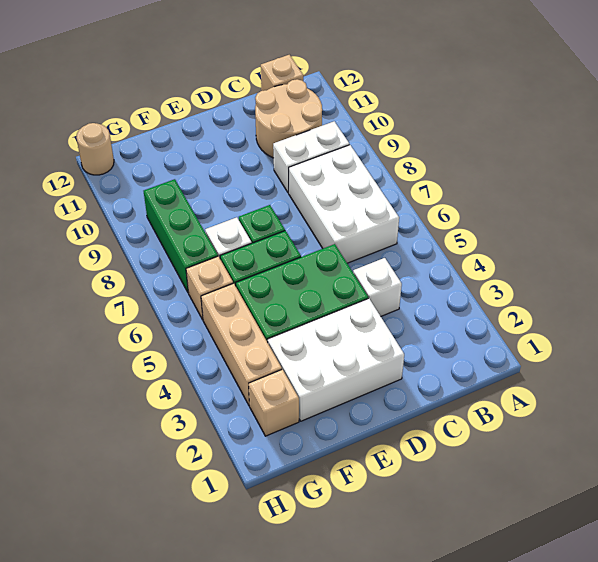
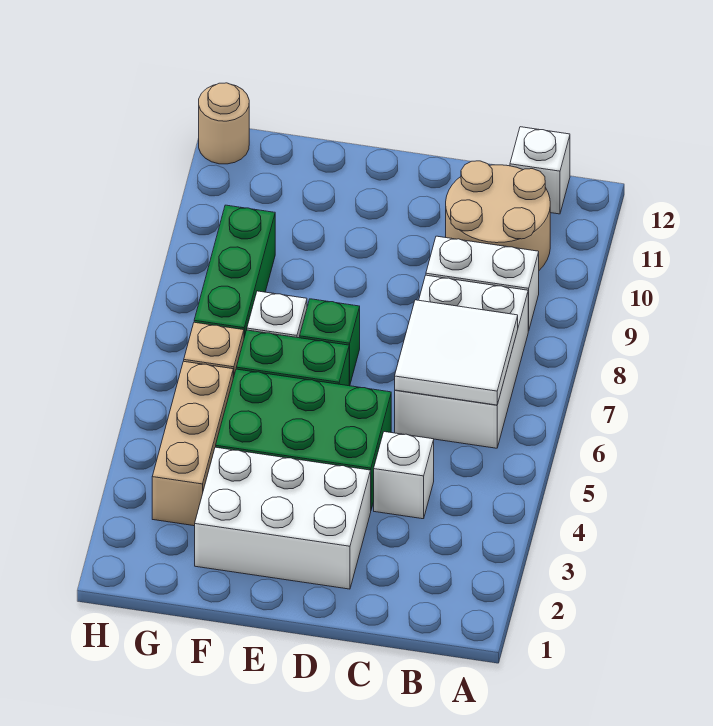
none -> white 2x2 tile [395,300,518,405]
tan 1x1 brick [261,55,303,91] -> white 1x1 brick [510,127,570,214]
tan 1x1 brick [249,369,299,436] -> none

